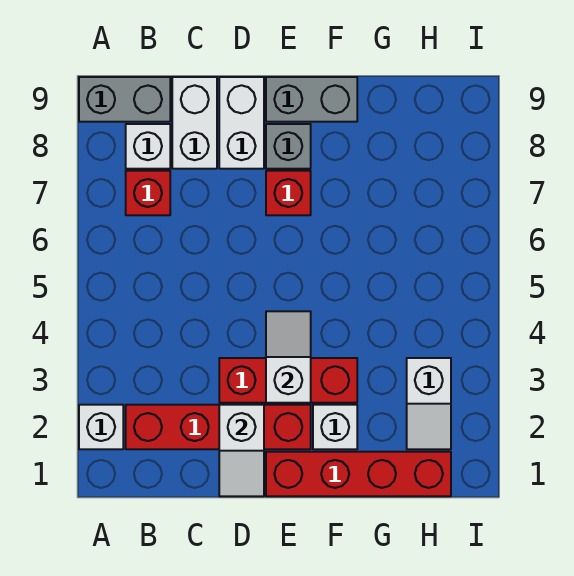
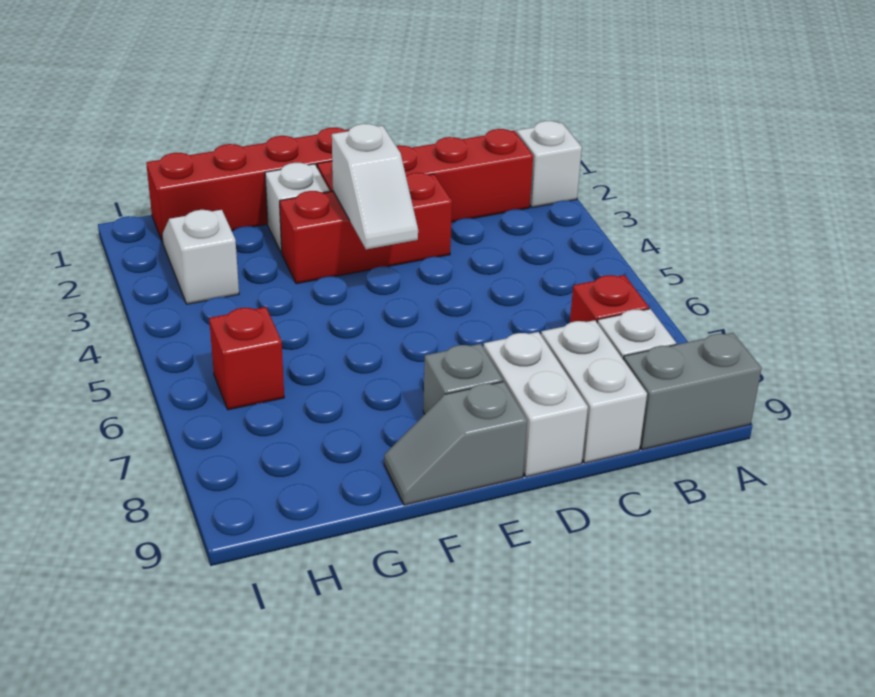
white 1x2 slope [219,405,264,496] -> none
red 1x1 brick [266,171,311,215] -> red 1x1 brick moved to [209,307,284,410]
grey 1x2 brick [266,77,357,122] -> grey 1x2 slope [384,382,527,505]

